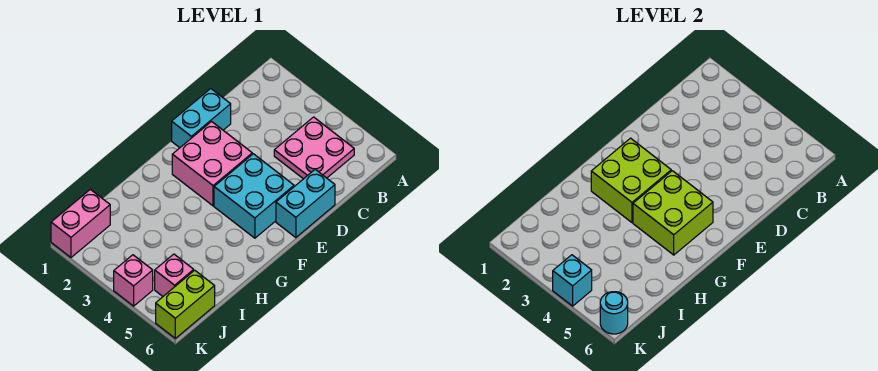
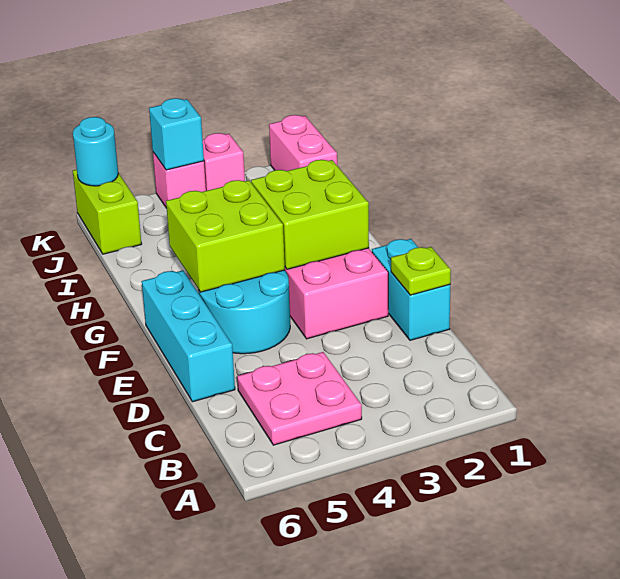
none -> lime 1x1 plate [391,247,451,295]
cyan 1x2 brick [276,169,335,238] -> cyan 1x3 brick [142,270,235,402]
cyan 2x2 brick [214,154,294,238] -> cyan 2x2 round brick [198,270,290,354]
pink 1x1 brick [155,254,194,296] -> pink 1x1 brick moved to [203,133,245,191]

